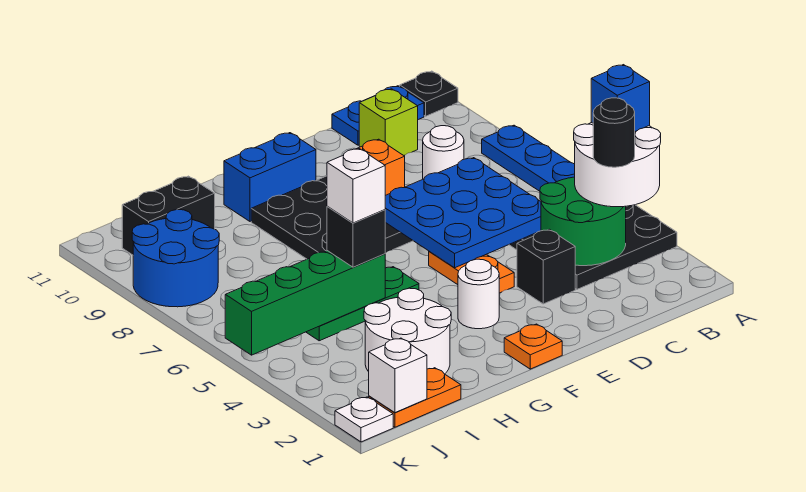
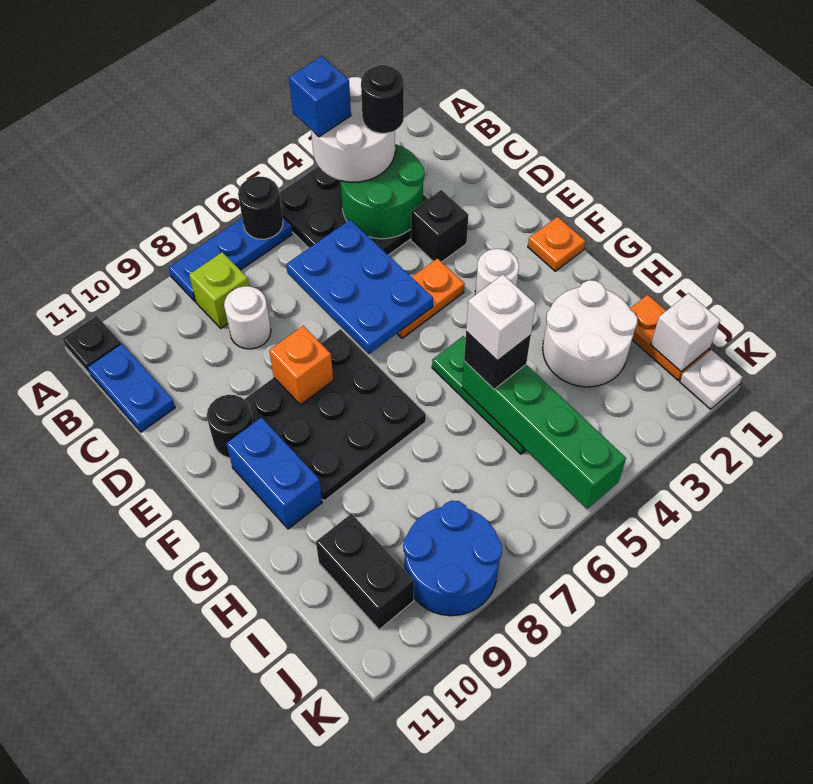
none -> black 1x1 round brick [238,177,283,239]
blue 3x3 plate [385,158,541,268] -> blue 2x3 plate [286,220,433,354]
lime 1x1 brick [359,89,418,155] -> lime 1x1 brick moved to [189,252,249,328]
none -> black 1x1 round brick [207,395,253,458]

